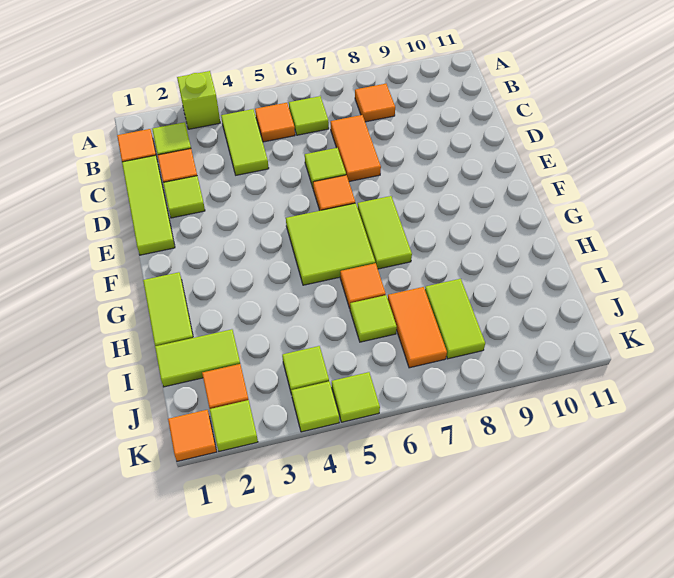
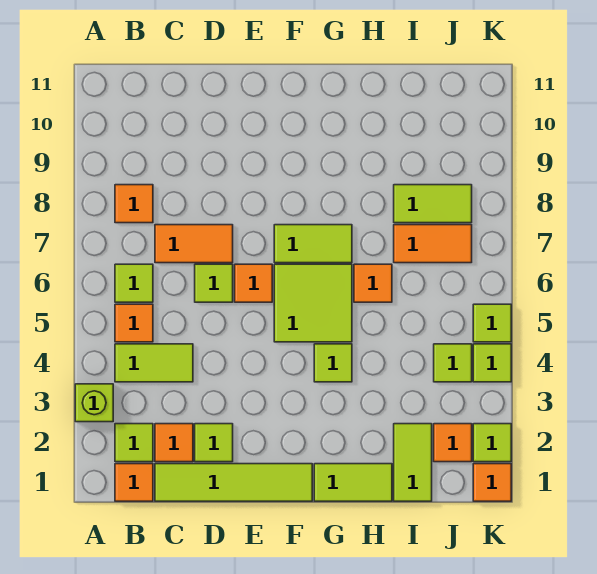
lime 1x3 tile [122,155,175,255] -> lime 1x4 tile [155,464,312,501]
lime 1x1 tile [350,295,397,342] -> lime 1x1 tile moved to [314,344,352,382]

